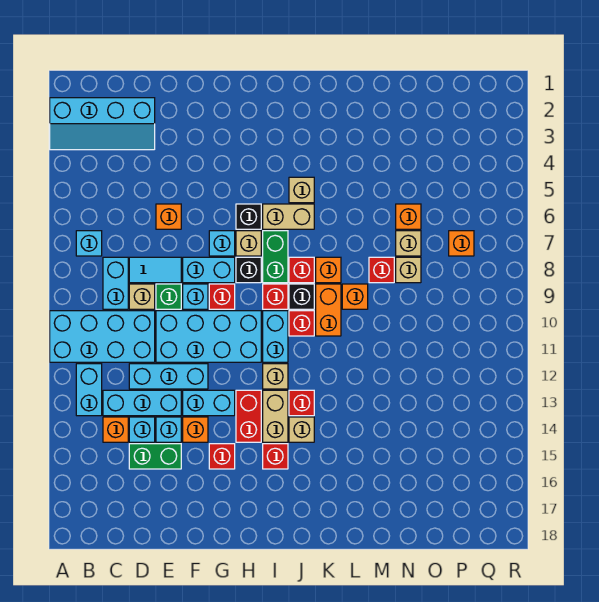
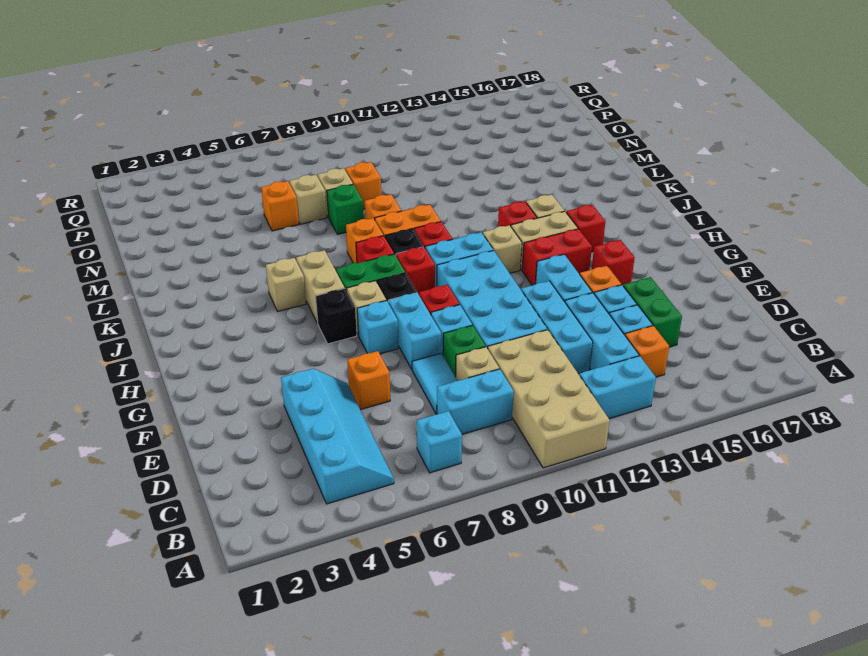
cyan 2x4 slope [50,98,155,150] -> cyan 2x4 slope moved to [281,369,394,504]
cyan 2x4 brick [50,311,155,362] -> tan 2x4 brick [488,330,610,468]
red 1x1 brick [369,257,394,283] -> green 1x1 brick [327,184,364,234]
orange 1x1 brick [449,231,474,256] -> orange 1x1 brick moved to [345,162,381,209]

